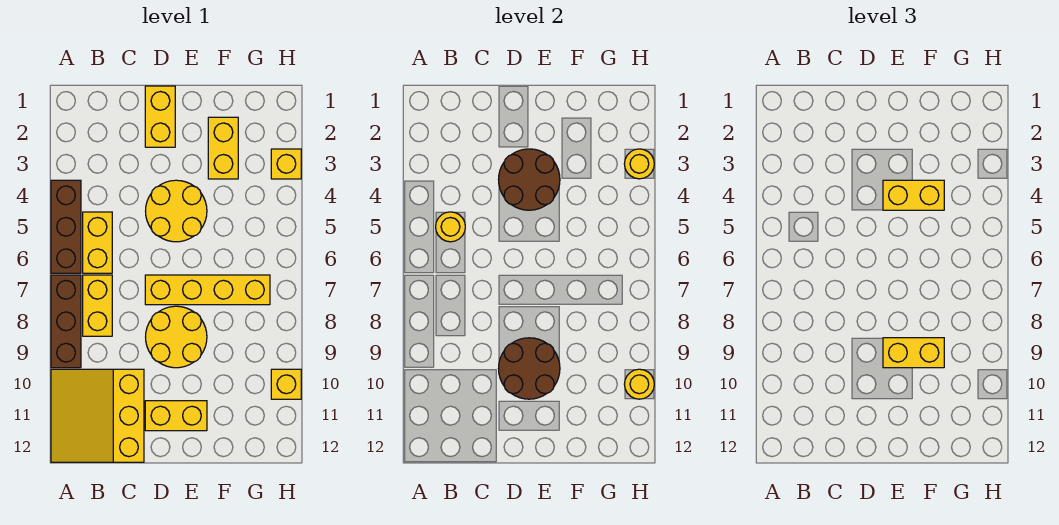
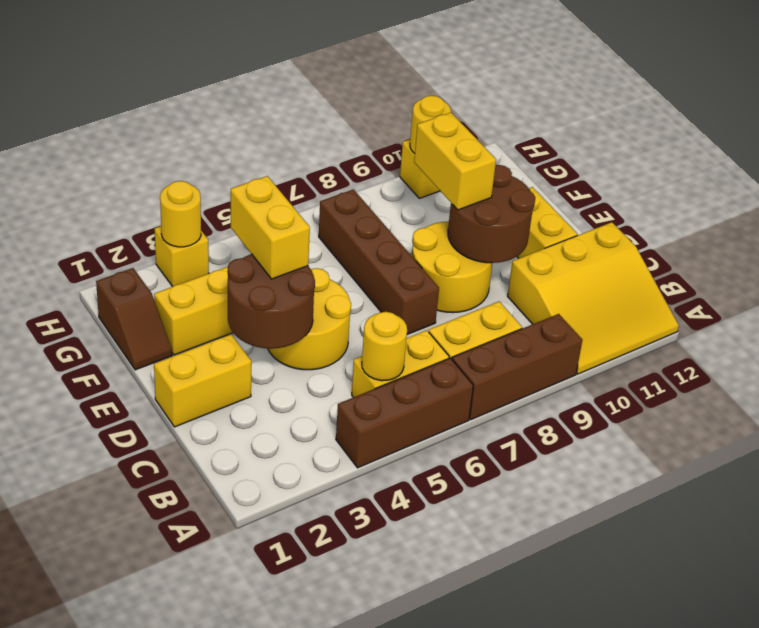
yellow 1x4 brick [145,275,270,305] -> brown 1x4 brick [319,189,439,334]
none -> brown 1x2 slope [96,268,172,370]

